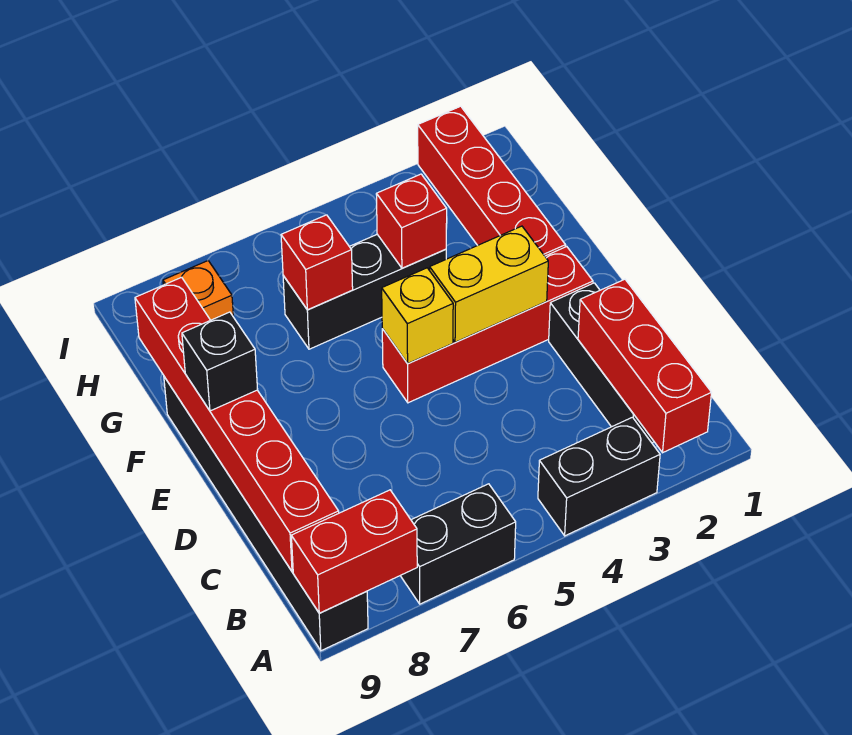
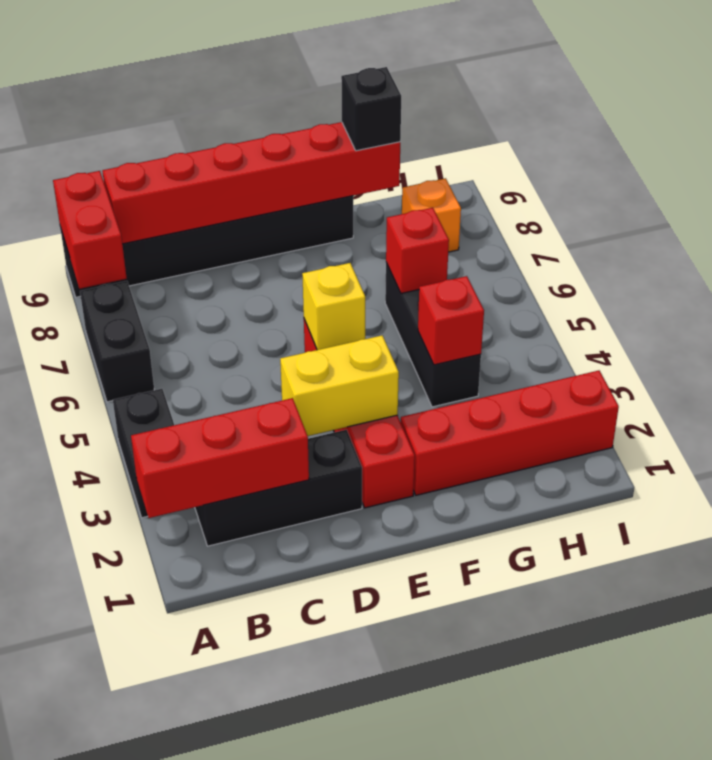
yellow 1x2 brick [430,226,548,342] -> yellow 1x2 brick turned to [280,336,399,436]
black 1x1 brick [182,312,258,411] -> black 1x1 brick moved to [341,67,401,151]

